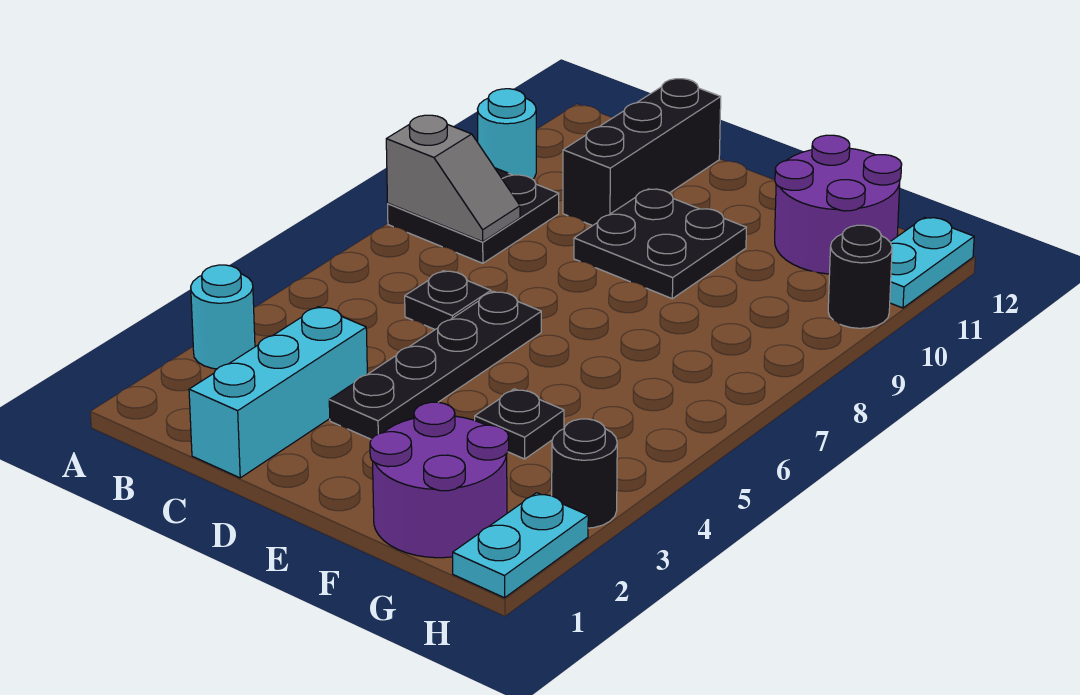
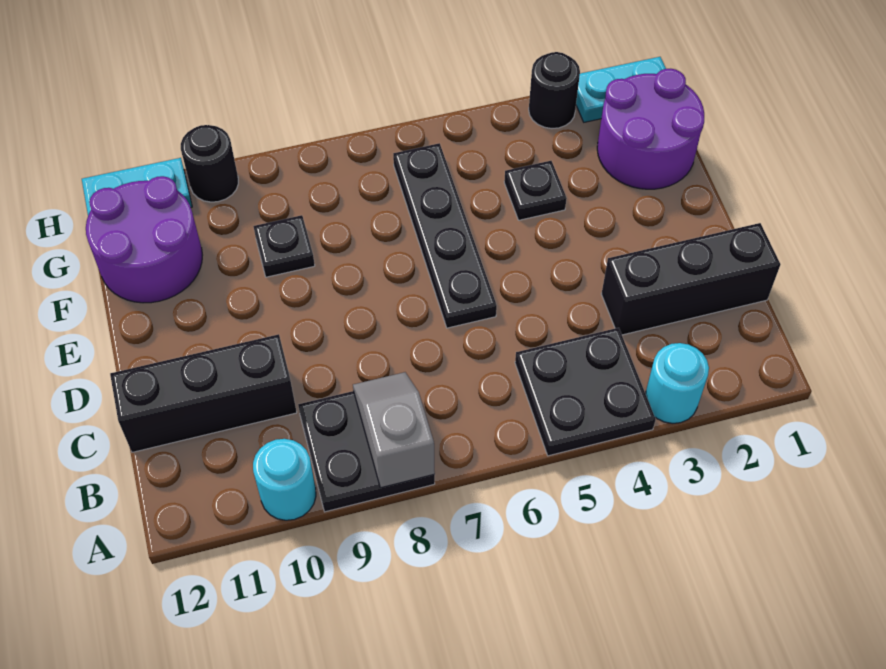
cyan 1x3 brick [189,307,367,478] -> black 1x3 brick [602,223,780,335]
black 1x1 plate [405,271,491,329] -> black 1x1 plate moved to [253,215,315,277]
black 1x4 plate [329,291,541,439] -> black 1x4 plate turned to [393,143,497,328]
black 2x2 plate [574,189,746,299] -> black 2x2 plate moved to [515,328,656,456]

